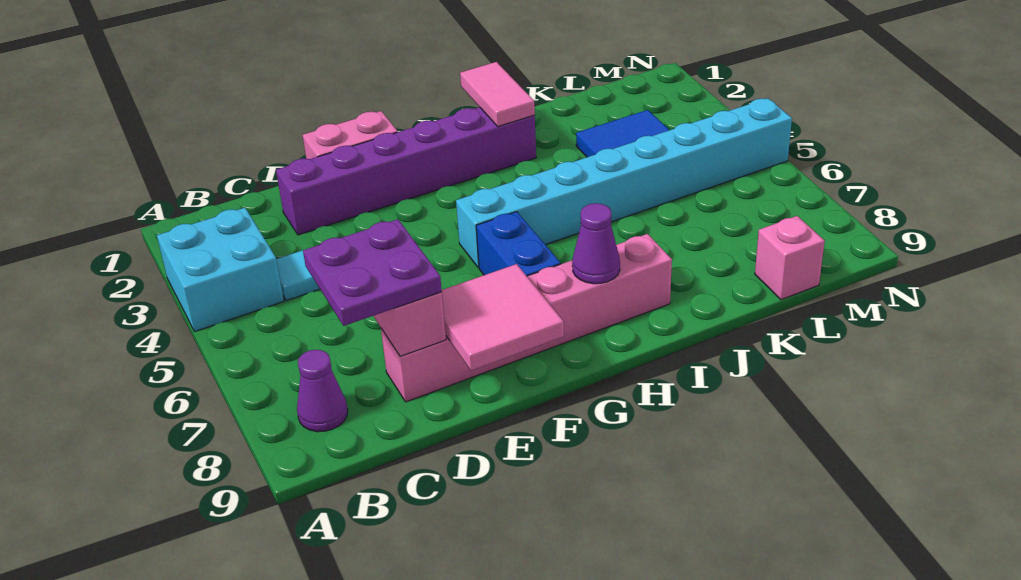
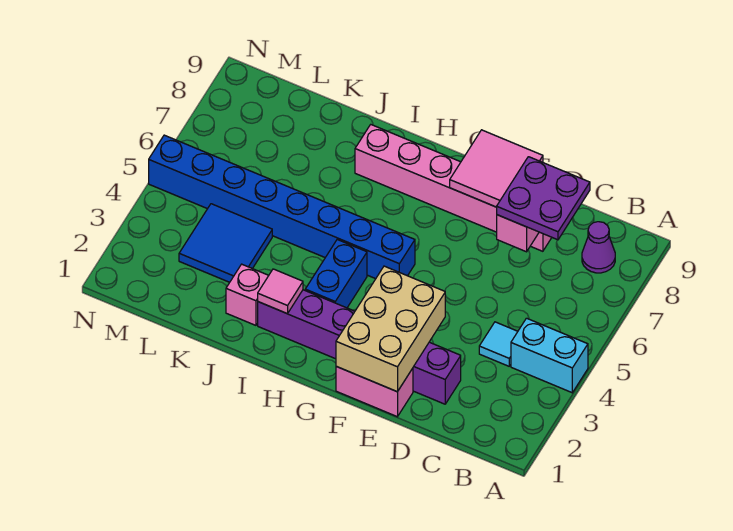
cyan 2x2 brick [157,208,284,331] -> cyan 1x2 brick [511,318,588,393]
none -> tan 2x3 brick [336,266,445,392]
cyan 1x8 brick [456,98,792,268] -> blue 1x8 brick [149,135,415,279]
blue 1x2 brick [476,212,561,276] -> blue 1x2 brick moved to [305,240,367,308]
purple 1x1 cone [572,203,620,284] -> none
pink 1x2 tile [460,62,535,126] -> pink 1x1 tile [258,269,303,314]
pink 1x1 brick [755,216,825,300] -> pink 1x1 brick moved to [226,264,269,325]

